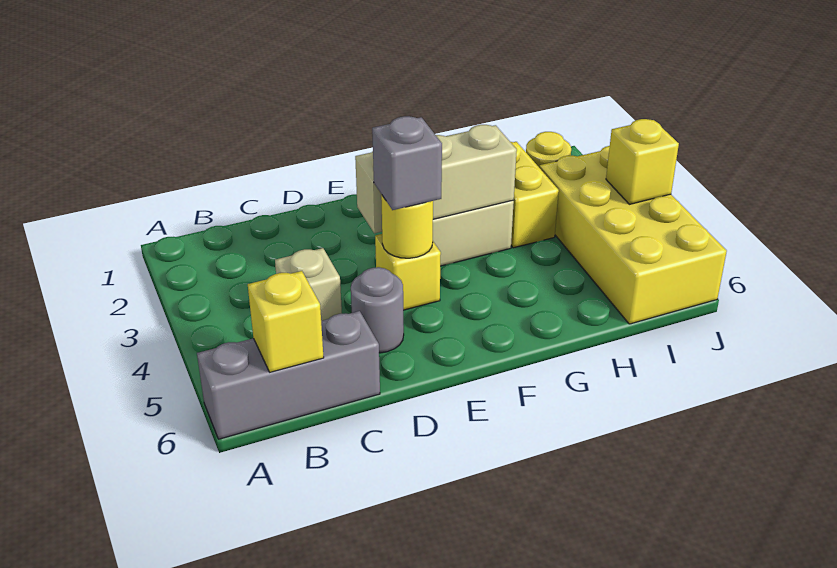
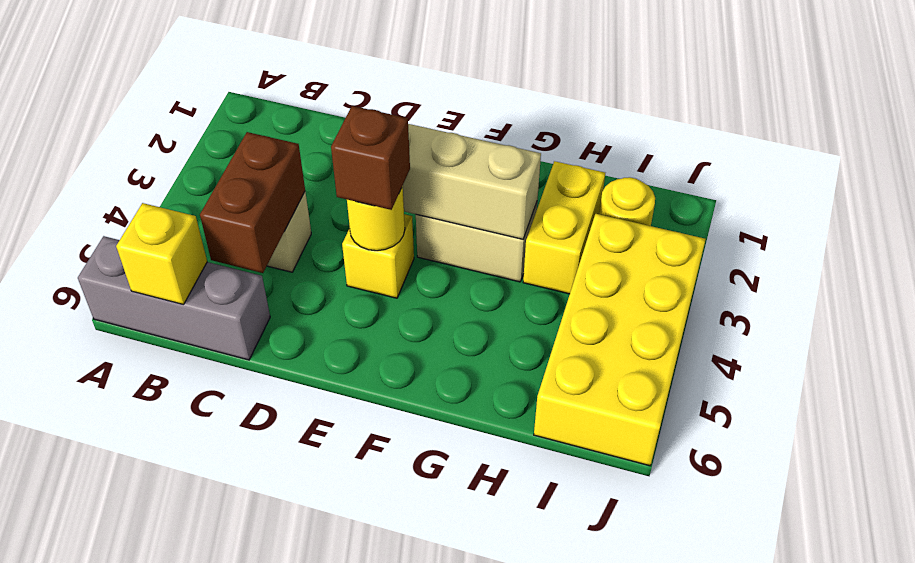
none -> brown 1x2 brick [200,132,305,273]
grey 1x1 round brick [351,267,404,353] -> none
grey 1x1 brick [372,116,442,210] -> brown 1x1 brick [331,106,410,210]
yellow 1x1 brick [606,119,679,204] -> none

